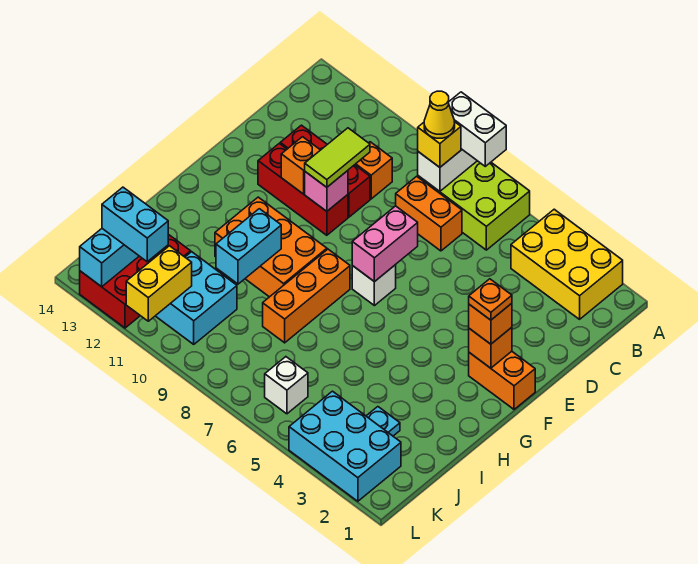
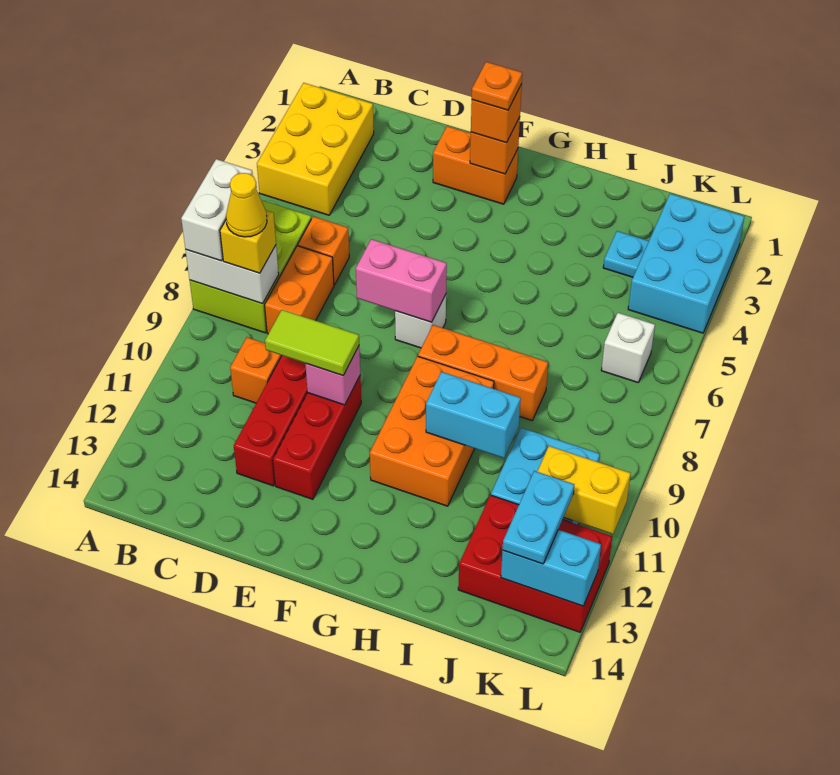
orange 1x1 brick [281,137,320,194] -> orange 1x1 brick moved to [298,216,349,285]
orange 1x2 brick [469,351,535,409] -> orange 1x2 brick turned to [433,126,518,204]
cyan 1x2 brick [102,187,168,262] -> cyan 1x2 plate [503,471,574,564]

